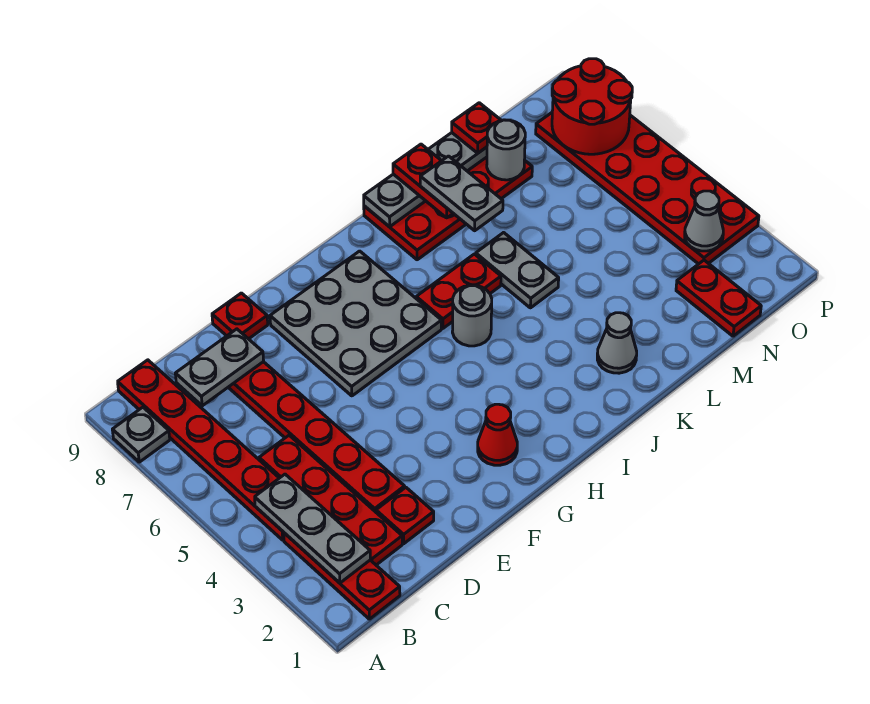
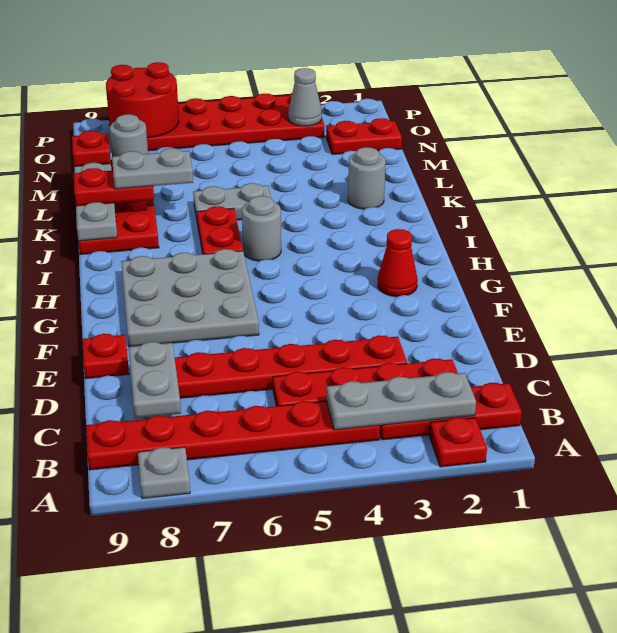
red 1x1 plate [376,487,434,544] -> red 1x1 plate moved to [429,417,487,467]
grey 1x1 cone [597,313,637,373] -> grey 1x1 round brick [348,147,386,209]

